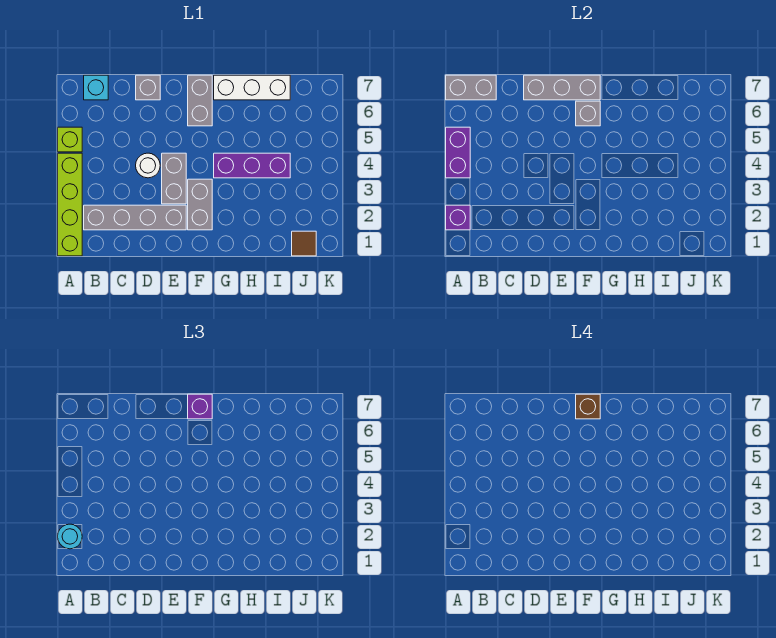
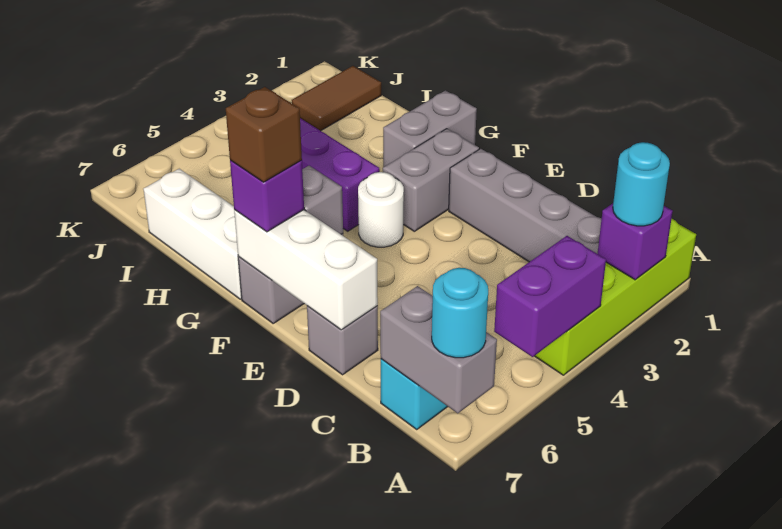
lime 1x1 brick [58,127,82,152] -> none
none -> cyan 1x1 round brick [432,268,488,358]
white 1x1 round brick [136,153,160,178] -> white 1x1 round brick moved to [358,172,404,247]
grey 1x3 brick [524,75,600,100] -> white 1x3 brick [234,210,378,330]
grey 1x2 brick [162,153,186,204] -> grey 1x2 brick moved to [383,91,477,167]
brown 1x1 tile [292,231,316,256] -> brown 1x2 tile [292,66,381,131]

